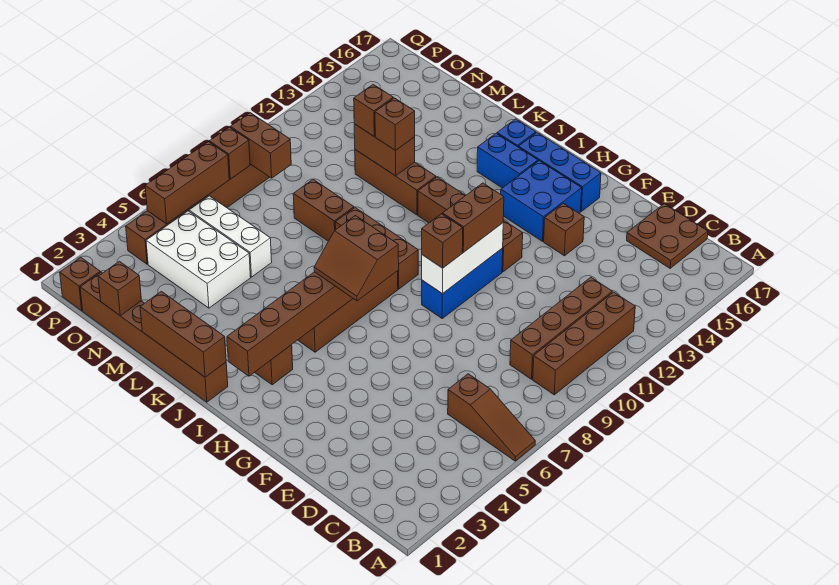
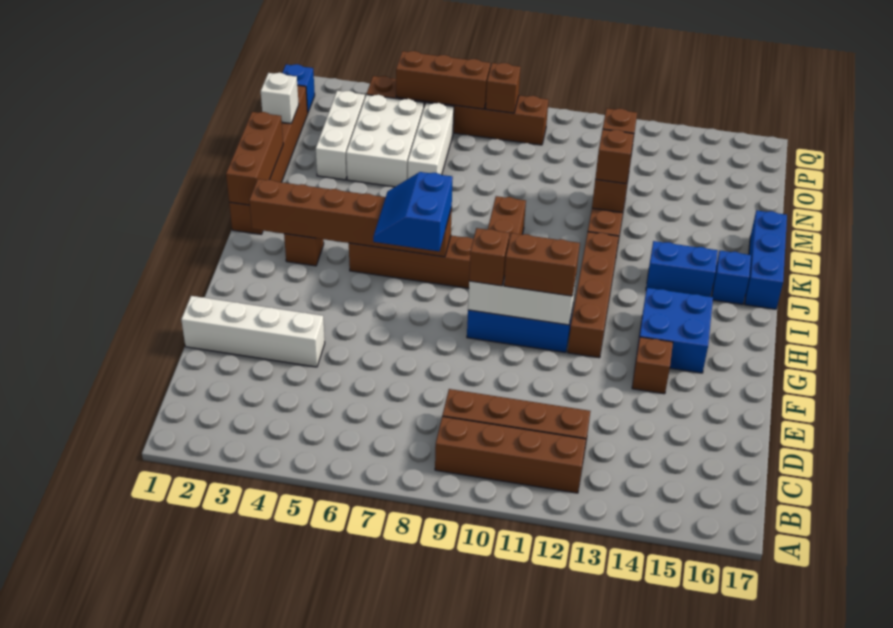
brown 1x3 slope [448,374,535,461] -> none
brown 2x2 plate [627,204,708,268] -> none
none -> white 1x4 brick [181,296,325,367]
blue 1x3 brick [518,133,601,211] -> blue 1x3 brick moved to [745,210,787,309]
brown 2x2 slope [314,216,399,301] -> blue 2x2 slope [373,172,453,251]
blue 1x2 brick [477,133,538,188] -> blue 1x2 brick turned to [646,241,718,297]
brown 1x2 brick [293,180,354,241] -> none
none -> white 1x3 brick [316,91,365,180]
brown 1x1 brick [98,261,141,316] -> white 1x1 brick [261,73,299,123]
brown 1x2 brick [230,113,291,178] -> none
brown 1x1 brick [60,258,100,311] -> blue 1x1 brick [282,64,315,112]

